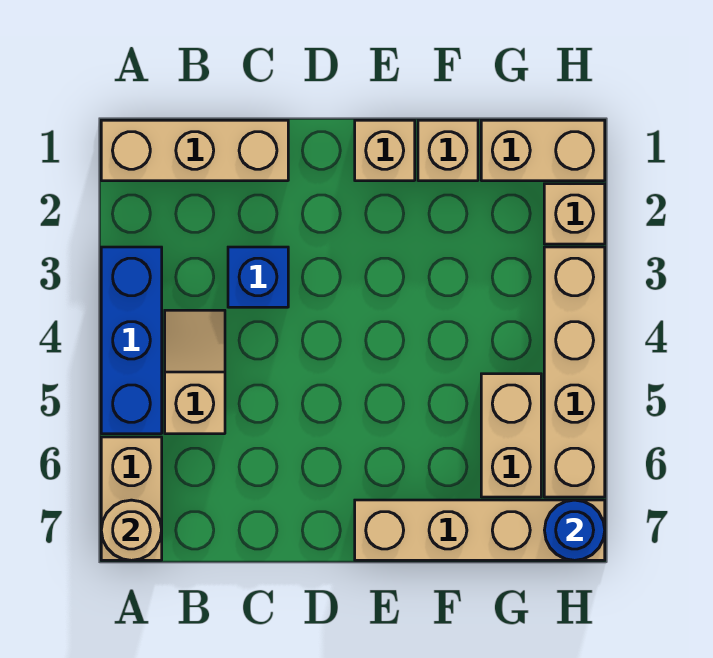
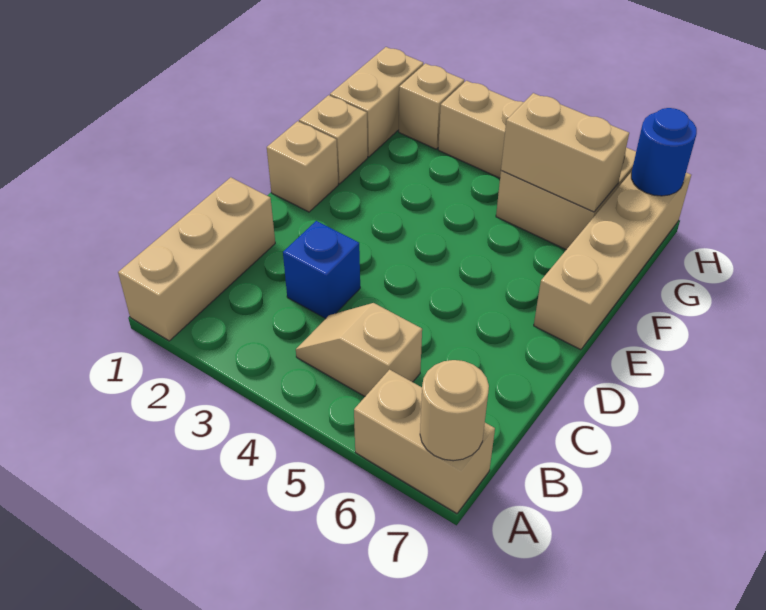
blue 1x3 brick [101,247,162,434] -> none
none -> tan 1x2 brick [501,93,629,212]

